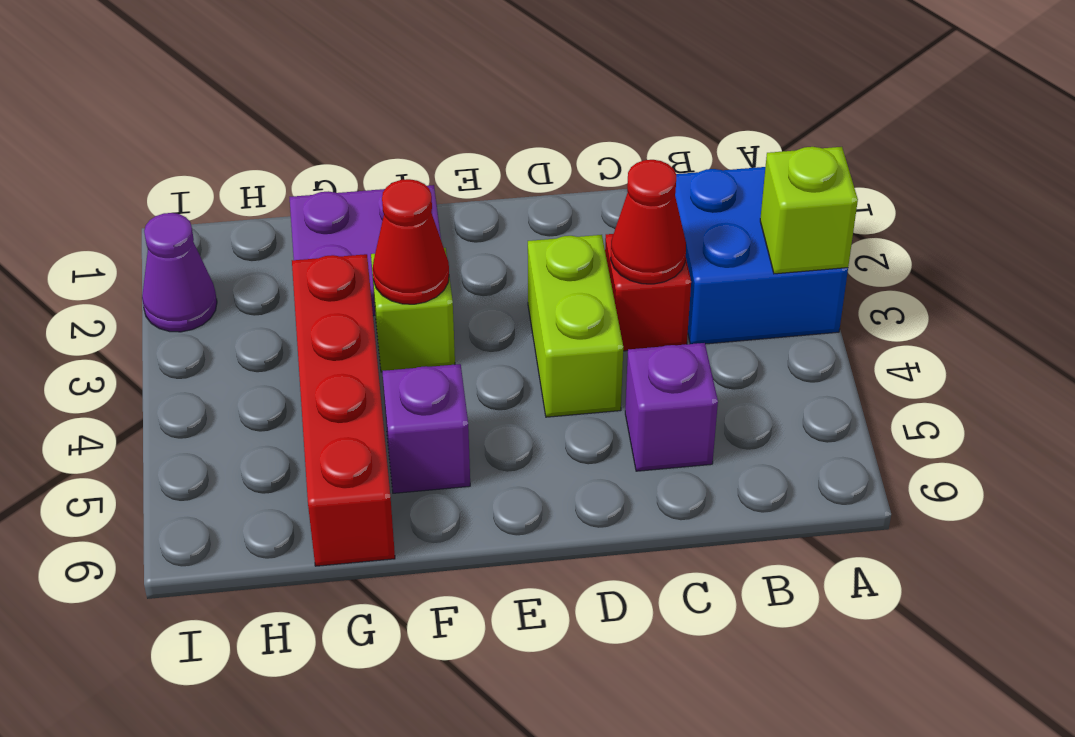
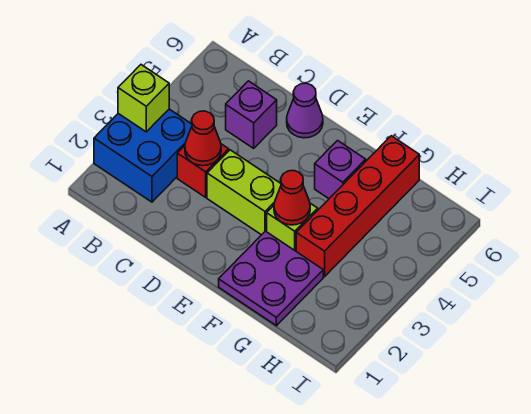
lime 1x2 brick [528,235,623,417] -> lime 1x2 brick turned to [207,150,281,235]
purple 1x1 cone [142,213,217,332] -> purple 1x1 cone moved to [287,83,323,138]

